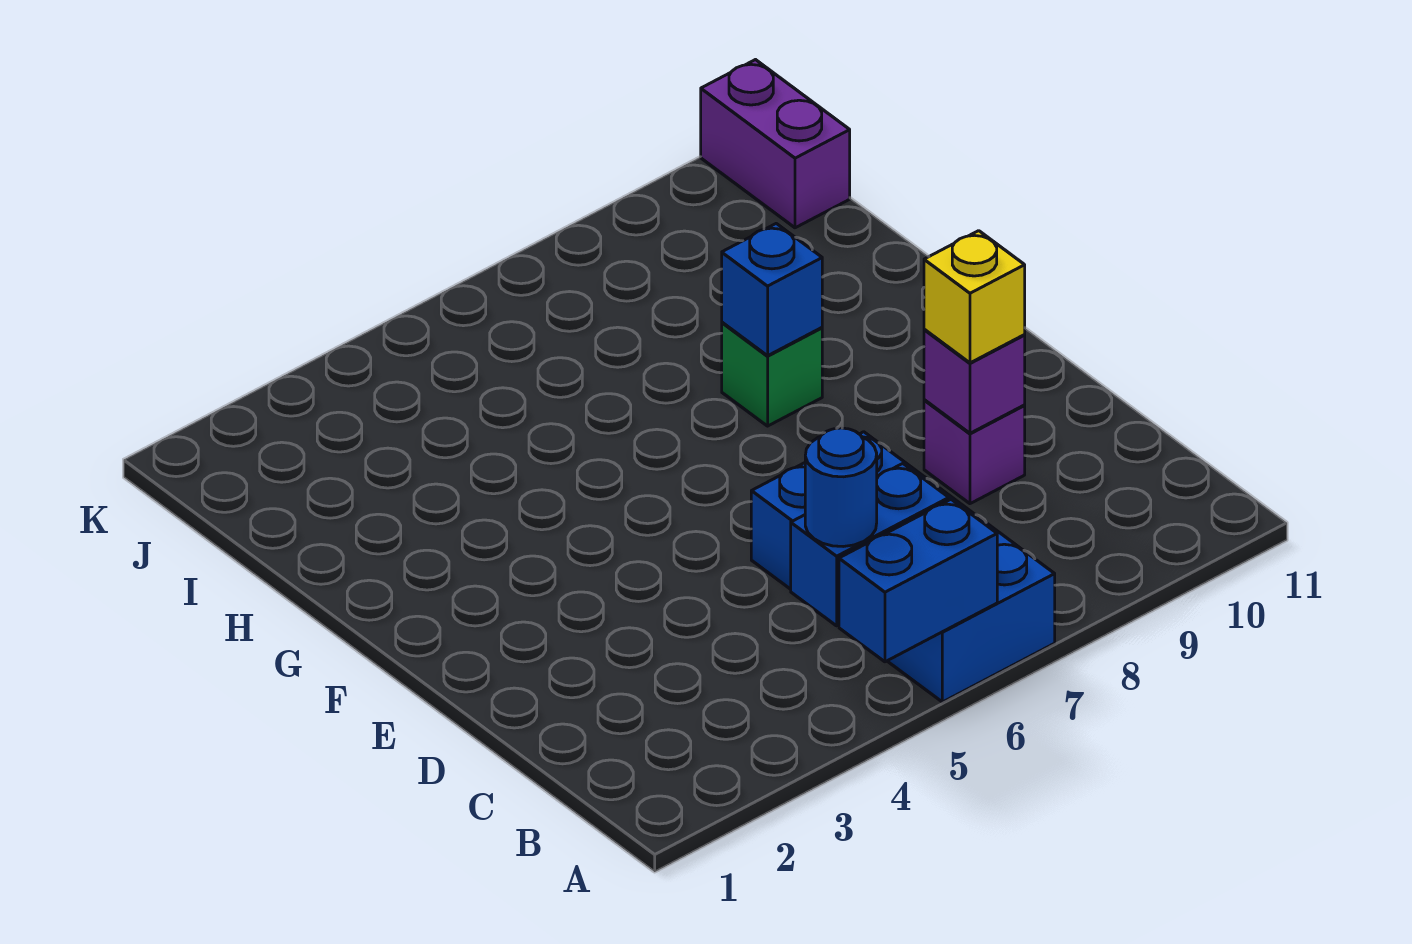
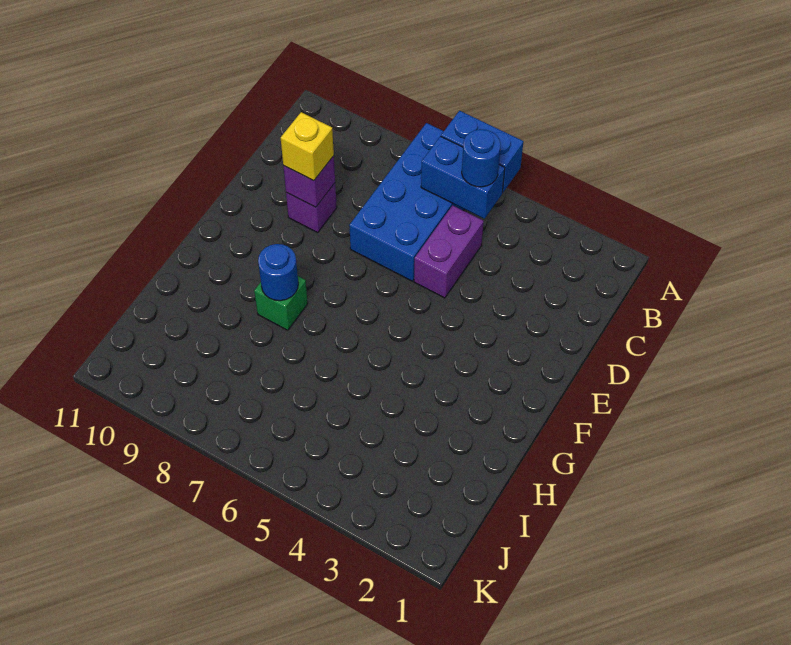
blue 1x1 brick [722,224,822,356] -> blue 1x1 round brick [258,244,298,301]
purple 1x2 brick [701,60,850,228] -> purple 1x2 brick moved to [414,205,484,298]

